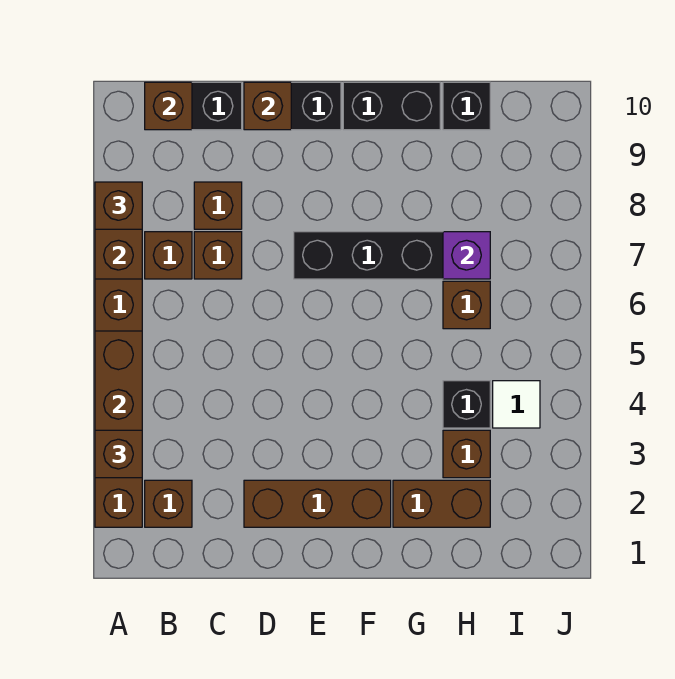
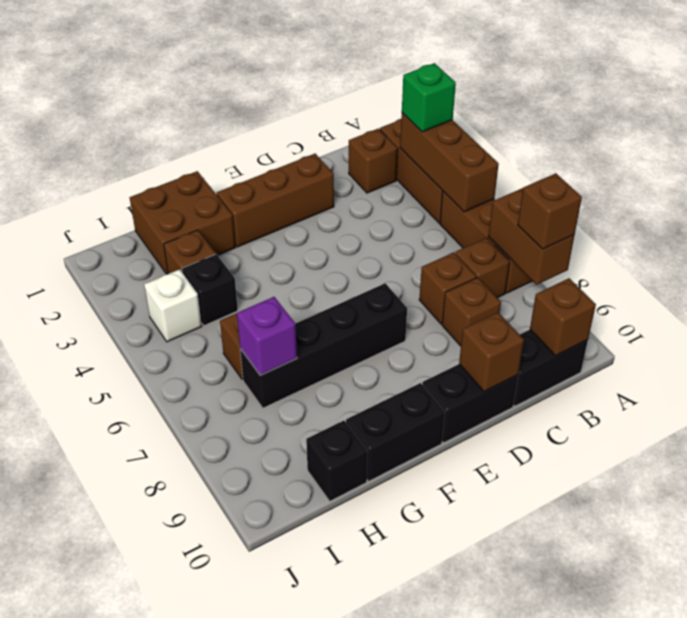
brown 1x1 brick [95,430,142,478] -> green 1x1 brick [402,63,456,132]
brown 1x2 brick [393,480,490,527] -> brown 2x2 brick [130,171,235,274]
white 1x1 tile [493,381,540,428] -> white 1x1 brick [144,269,202,342]

